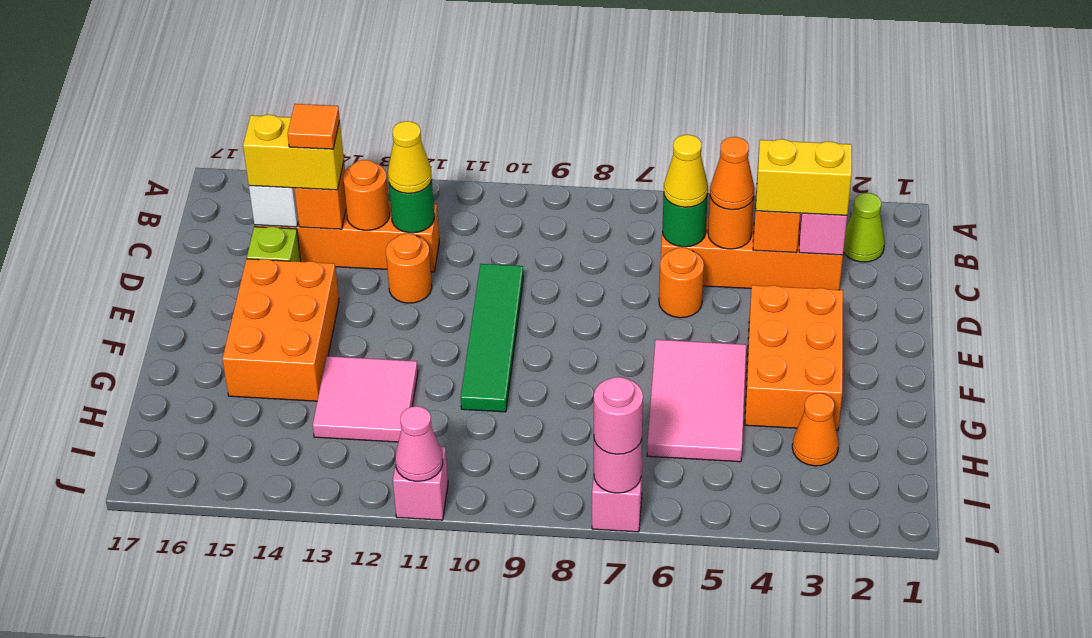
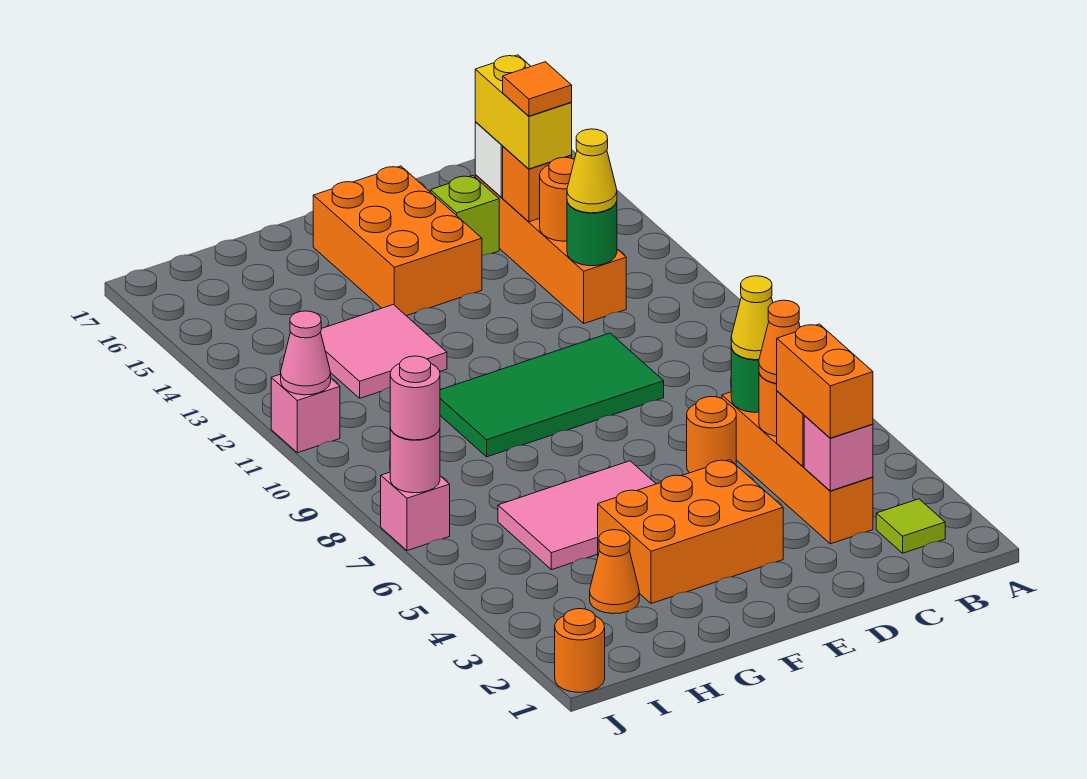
lime 1x1 cone [843,193,885,262] -> lime 1x1 tile [876,499,945,553]
yellow 1x2 brick [756,139,852,215] -> orange 1x2 brick [777,324,873,438]
green 1x4 tile [461,264,523,412] -> green 2x4 tile [440,333,664,457]
orange 1x1 round brick [386,234,432,303] -> orange 1x1 round brick moved to [555,609,605,692]
orange 2x3 brick [222,259,339,401] -> orange 2x3 brick turned to [313,166,482,316]

